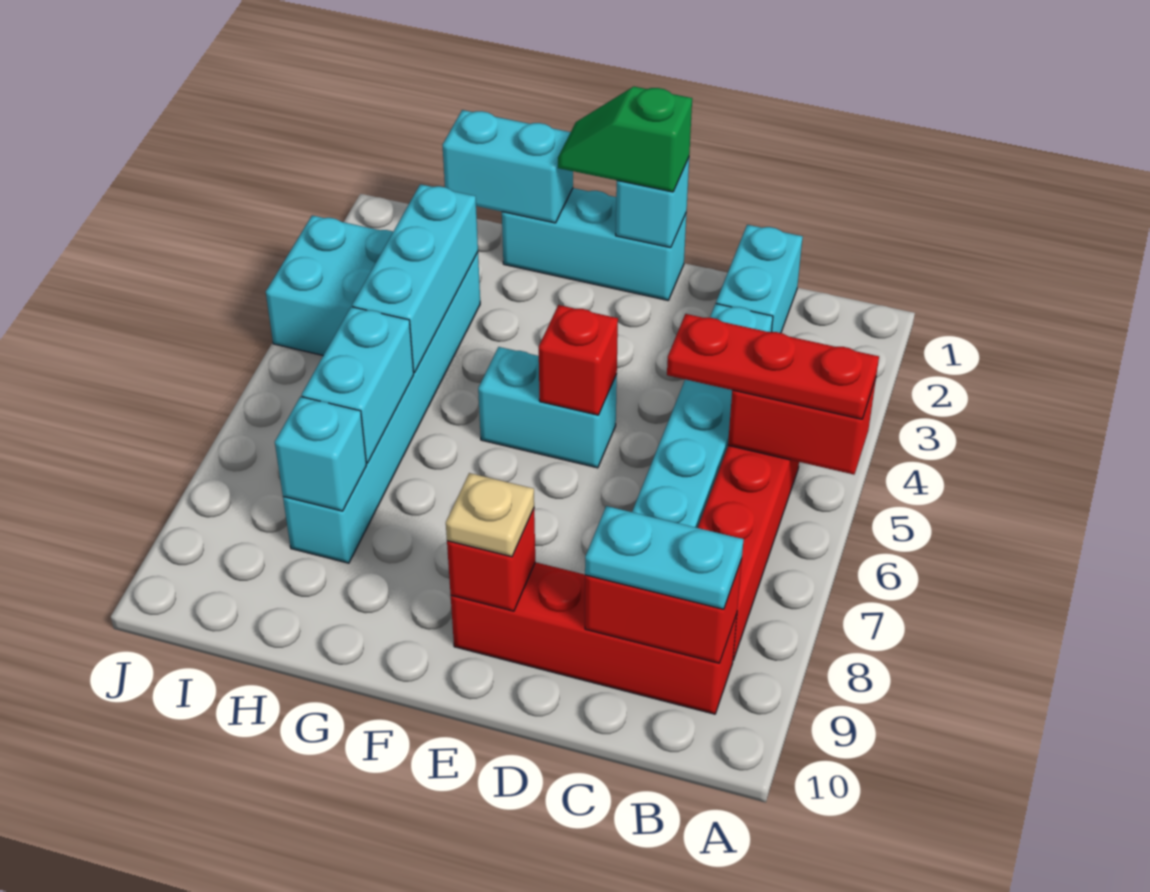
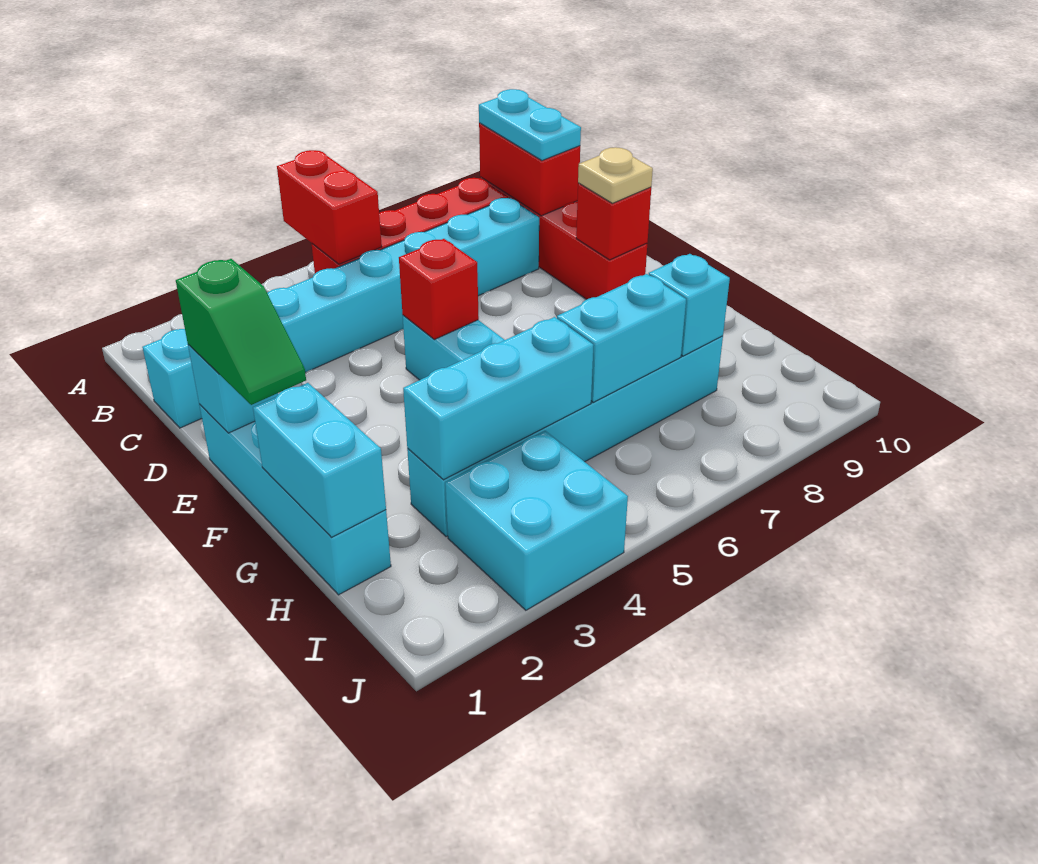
red 1x3 plate [667,314,879,419] -> none
cyan 1x3 brick [502,188,687,300] -> cyan 1x4 brick [199,404,391,595]

